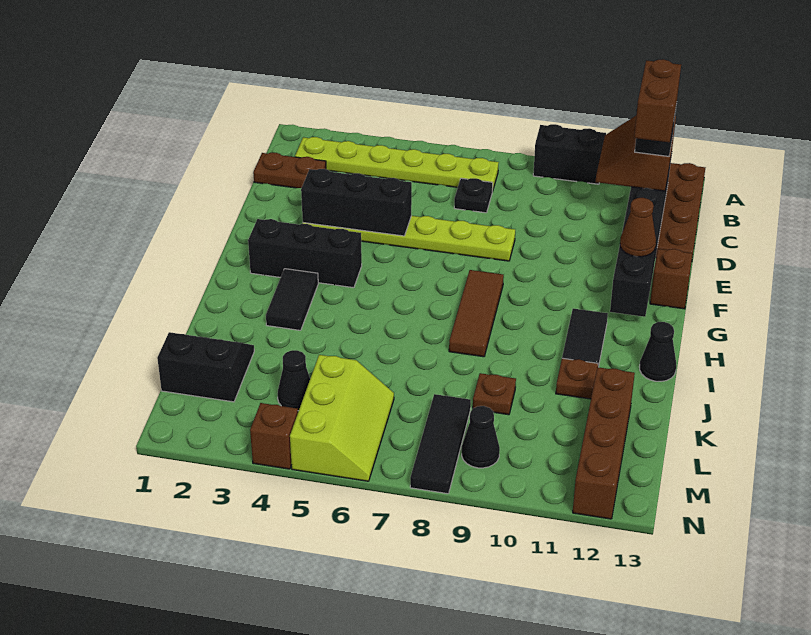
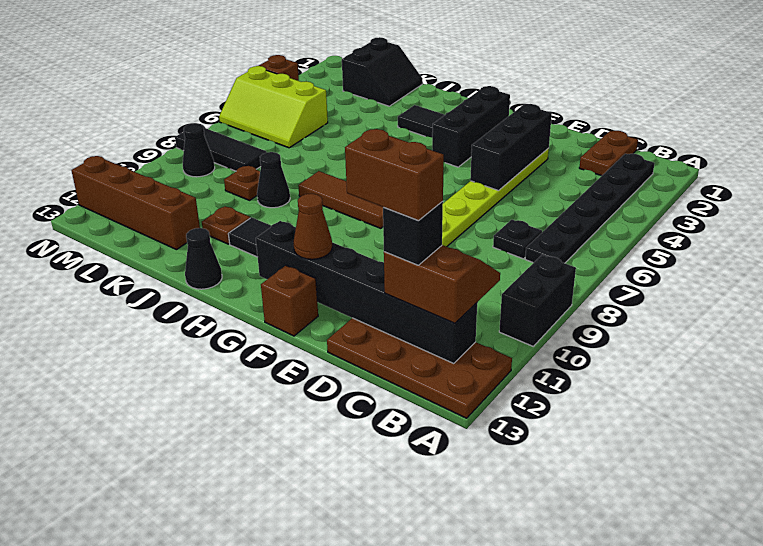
lime 1x6 plate [295,137,499,192] -> black 1x6 plate [525,154,655,263]
black 1x1 cone [277,350,310,411] -> black 1x1 cone moved to [257,152,290,208]

